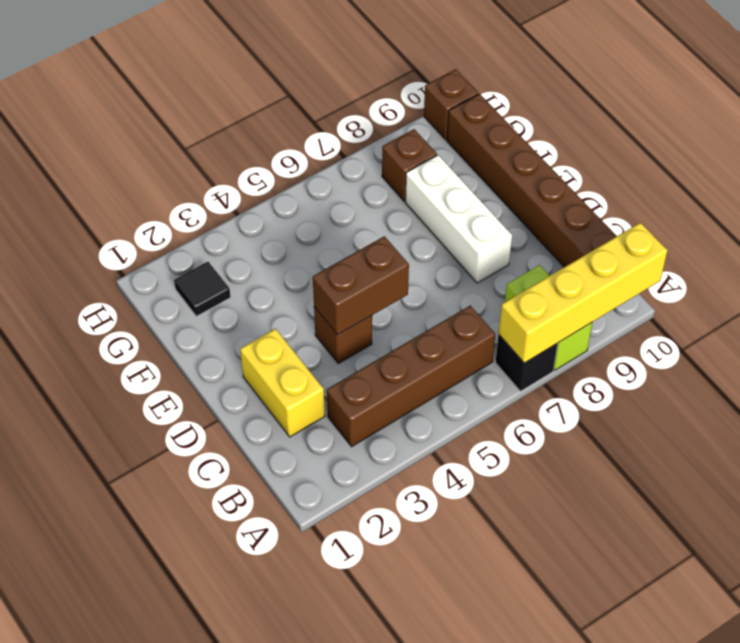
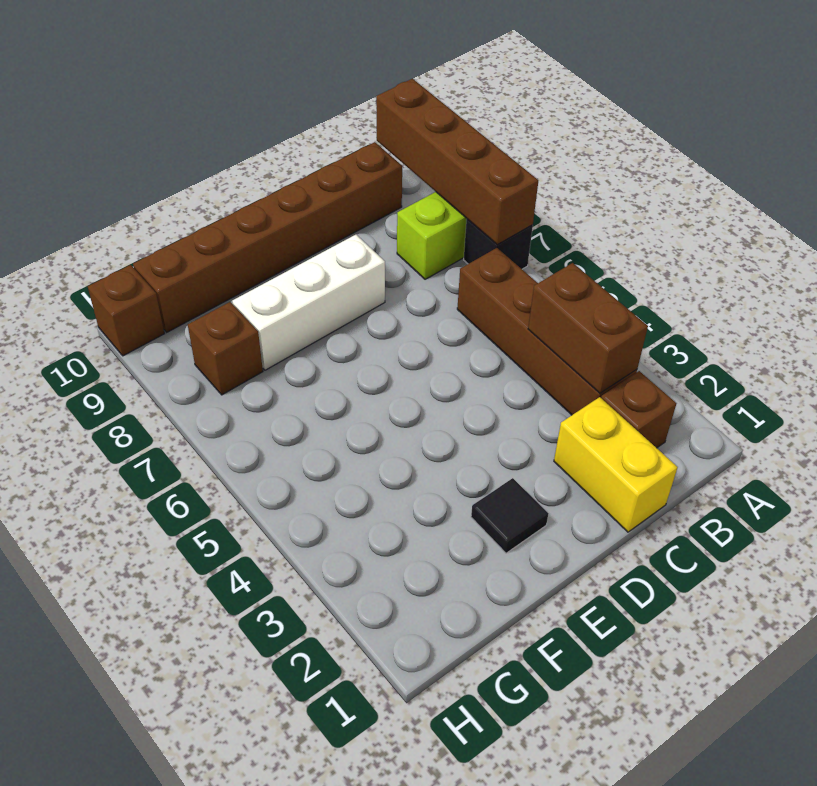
yellow 1x4 brick [499,223,667,363] -> brown 1x4 brick [376,79,538,244]
yellow 1x2 brick [240,329,325,437] -> yellow 1x2 brick turned to [554,397,678,532]
brown 1x1 brick [314,307,372,364] -> brown 1x1 brick moved to [601,371,676,448]
brown 1x2 brick [313,236,409,335] -> brown 1x2 brick moved to [528,263,648,393]
black 1x1 tile [174,262,231,316] -> black 1x1 tile moved to [471,478,548,553]

